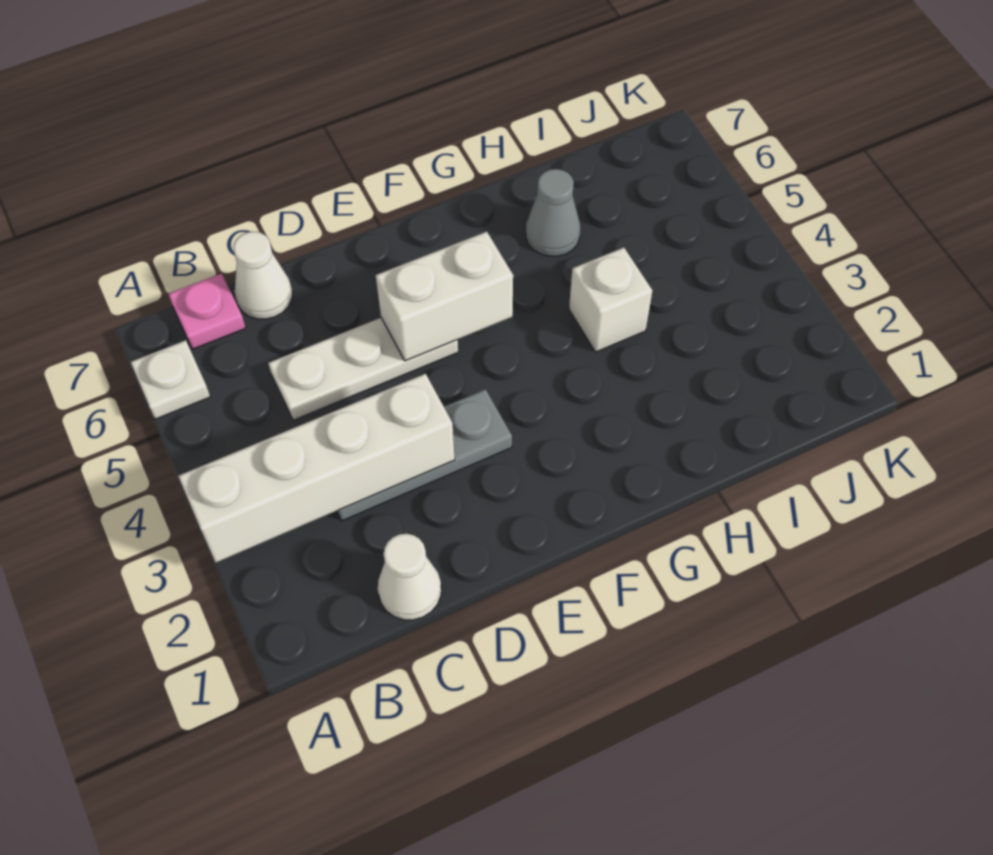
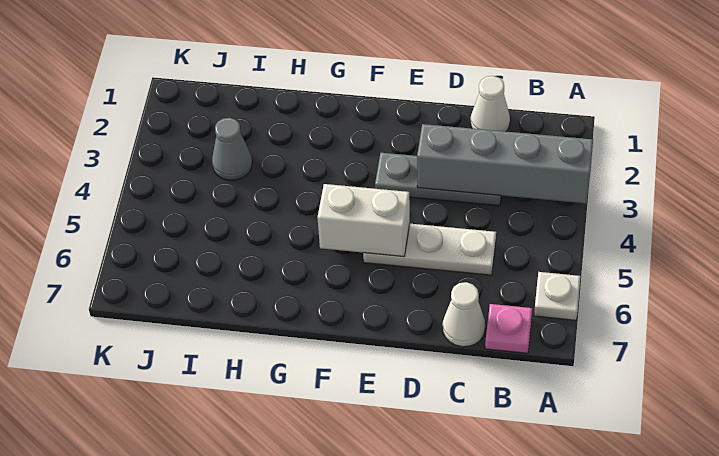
white 1x4 brick [178,374,455,563] -> grey 1x4 brick [417,124,593,203]
white 1x1 brick [569,247,652,352] -> none
grey 1x1 cone [526,169,580,256] -> grey 1x1 cone moved to [212,118,252,180]

